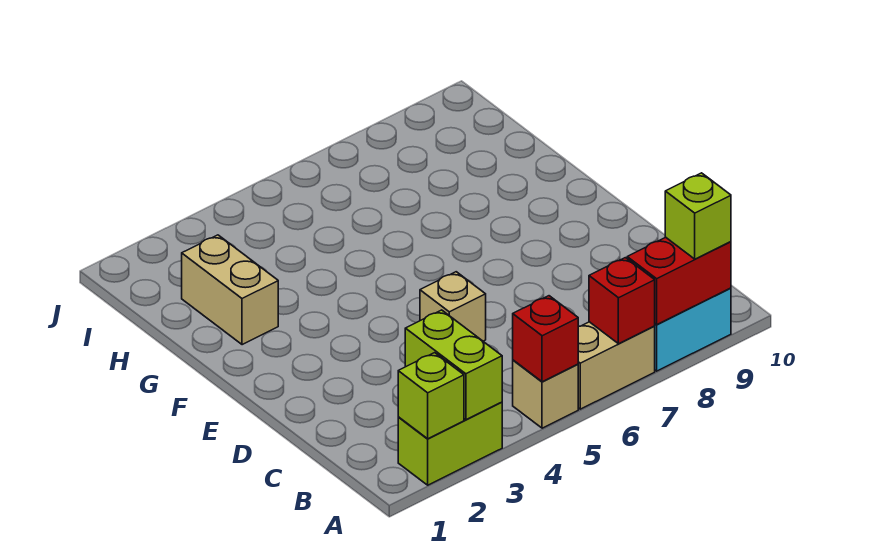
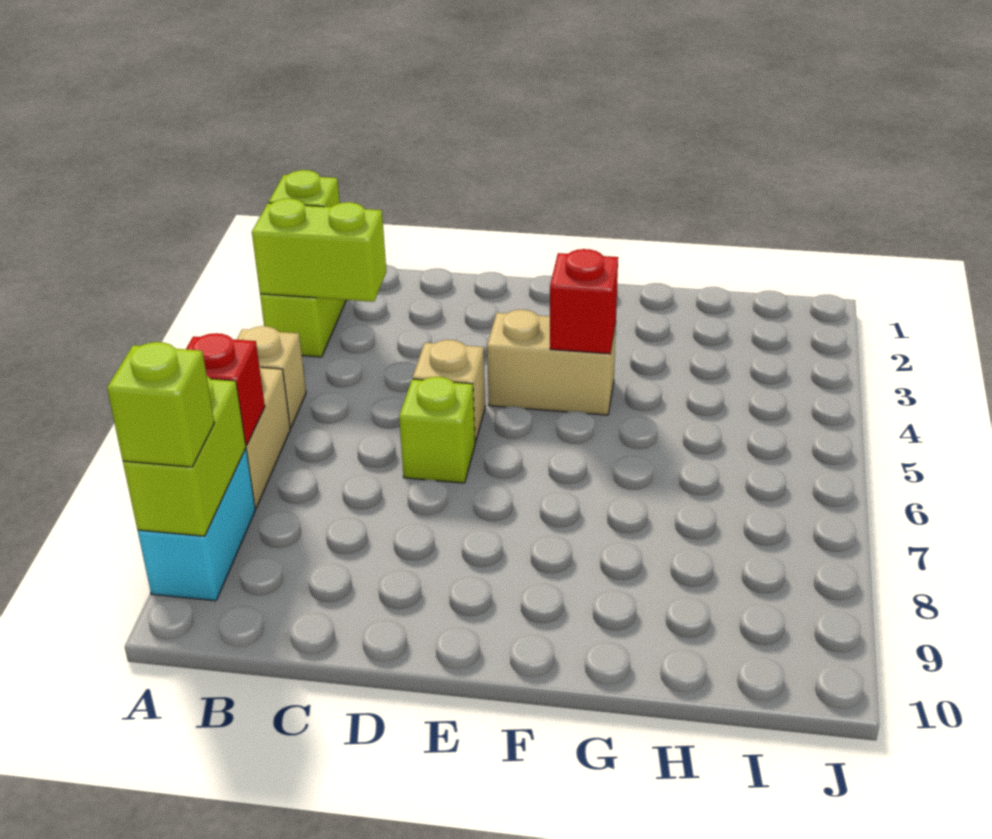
red 1x1 brick [513,296,578,382] -> red 1x1 brick moved to [550,249,618,354]
red 1x2 brick [627,237,731,325] -> lime 1x2 brick [123,376,246,536]
none -> lime 1x1 brick [399,377,475,483]
tan 1x2 brick [182,235,278,345] -> tan 1x2 brick moved to [487,310,616,415]

